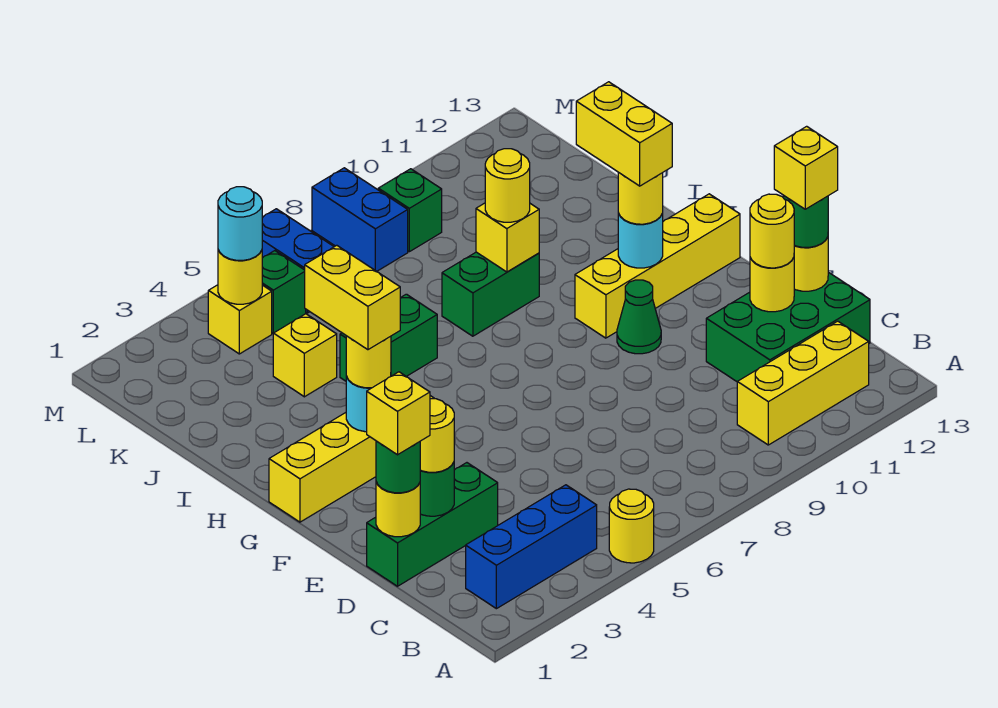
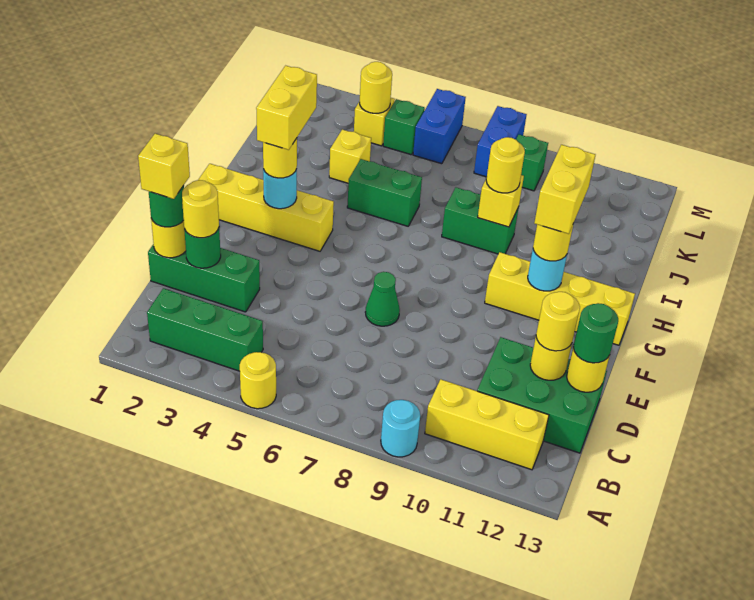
blue 1x3 brick [466,485,597,609] -> green 1x3 brick [147,288,263,371]
yellow 1x1 brick [774,126,838,209] -> none
green 1x1 cone [617,280,661,354] -> green 1x1 cone moved to [365,272,400,326]
cyan 1x1 round brick [218,187,262,260] -> cyan 1x1 round brick moved to [381,400,420,457]

